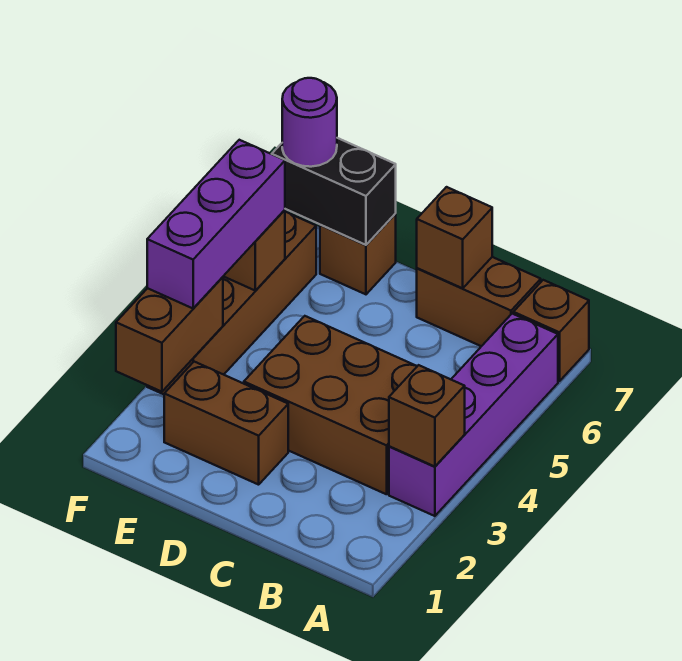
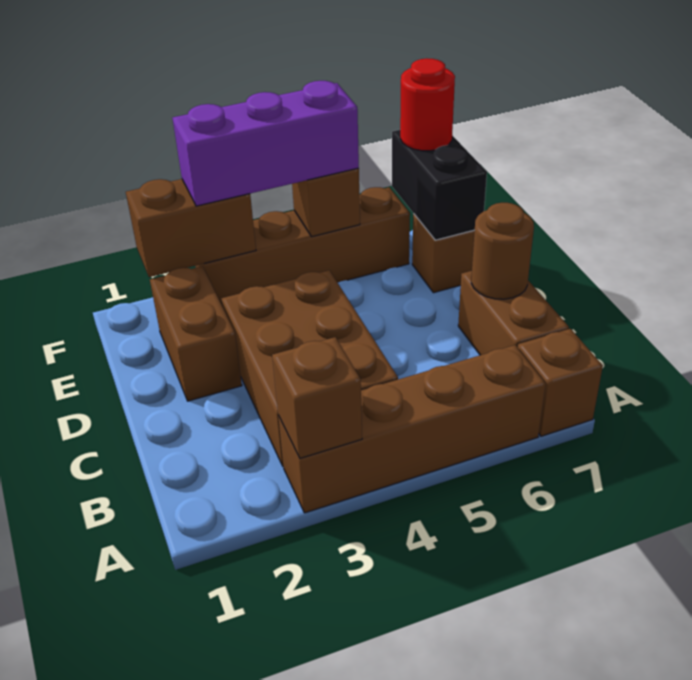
purple 1x4 brick [389,314,558,516] -> brown 1x4 brick [278,345,546,513]
brown 1x1 brick [417,187,492,288] -> brown 1x1 round brick [471,203,534,299]
purple 1x1 round brick [282,78,337,167] -> red 1x1 round brick [400,58,455,151]

